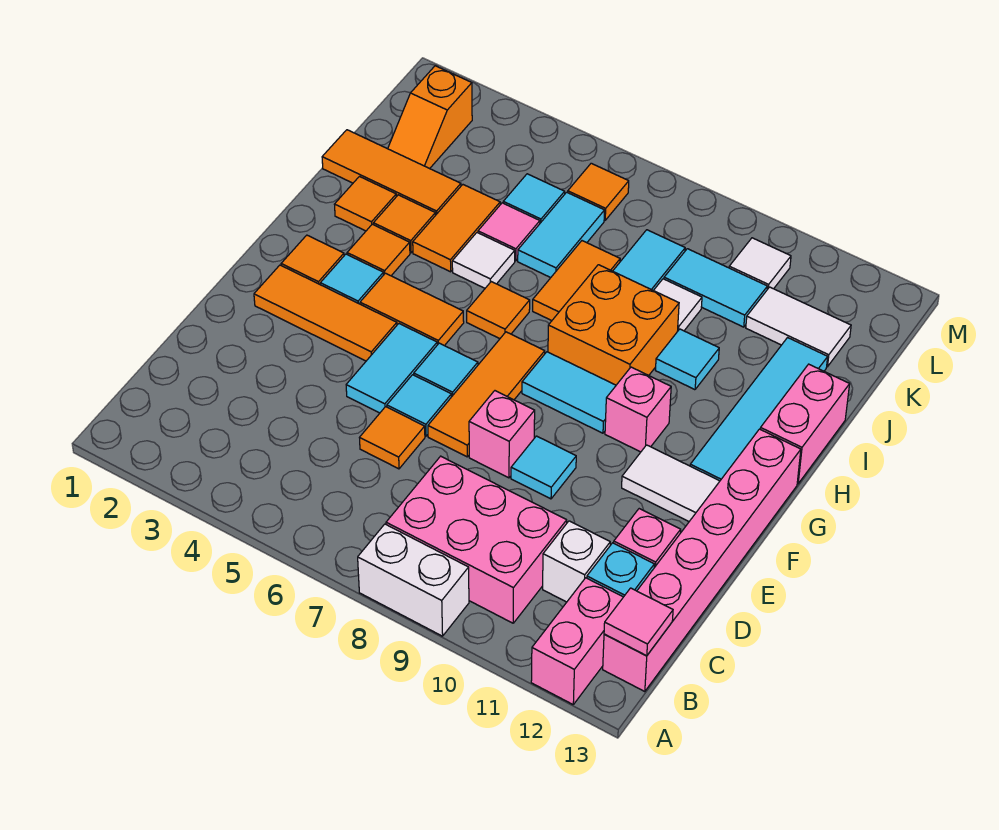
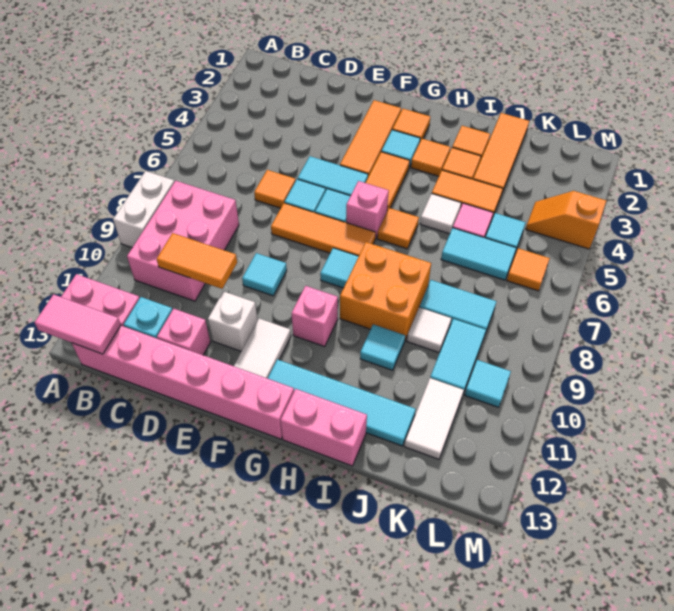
pink 1x1 tile [604,588,673,656] -> pink 1x2 tile [35,294,121,354]
white 1x1 brick [543,521,610,602] -> white 1x1 brick moved to [208,291,258,351]
pink 1x1 brick [469,391,535,478] -> pink 1x1 brick moved to [346,181,389,238]
cyan 1x2 tile [522,352,616,433] -> cyan 1x1 tile [320,248,359,288]
orange 1x2 tile [533,241,620,321] -> orange 1x2 tile moved to [157,233,237,289]
orange 1x2 slope [388,66,472,169] -> orange 1x2 slope moved to [526,191,606,249]
white 1x1 tile [729,238,791,289] -> cyan 1x1 tile [465,360,511,407]

